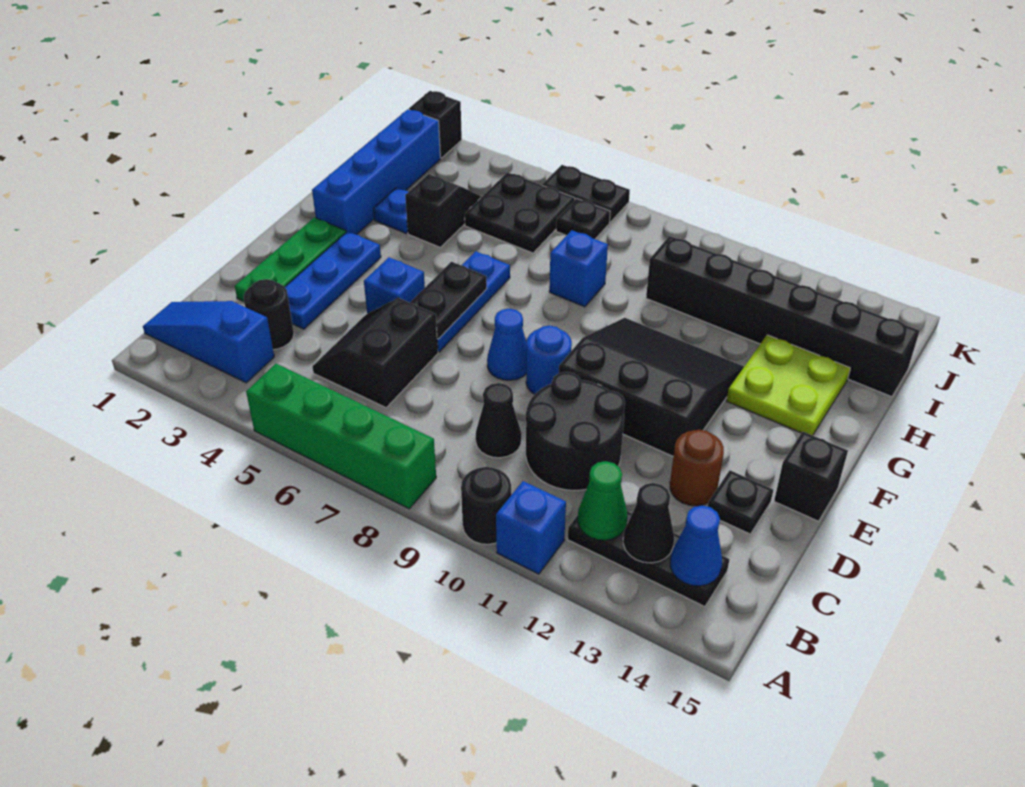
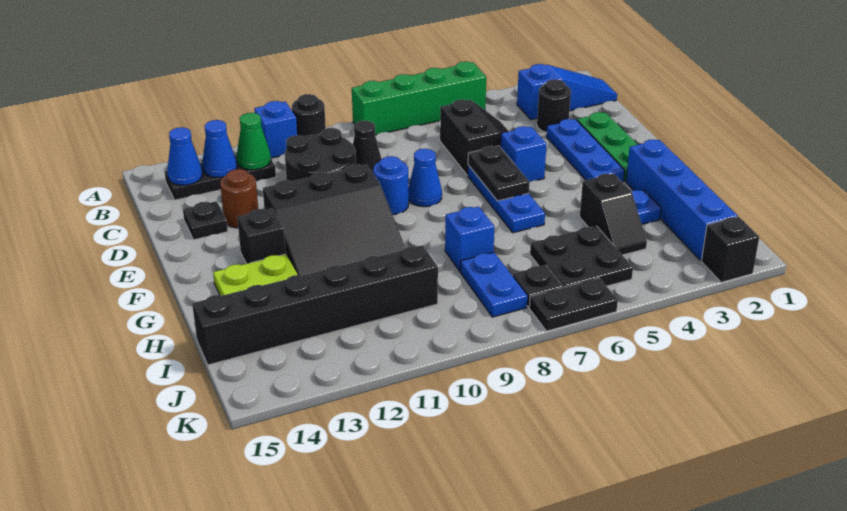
black 1x1 cone [623,483,674,563] -> blue 1x1 cone [202,120,237,177]
black 1x1 brick [774,432,848,521] -> black 1x1 brick moved to [237,208,286,264]
none -> blue 1x2 plate [460,252,527,317]

